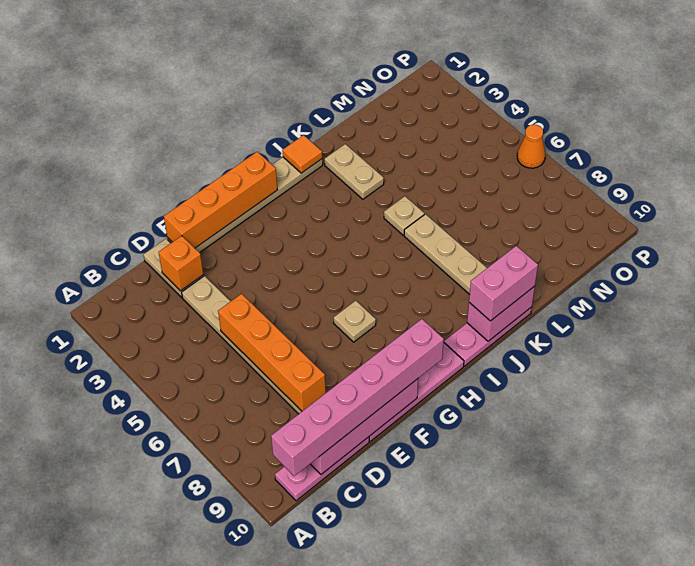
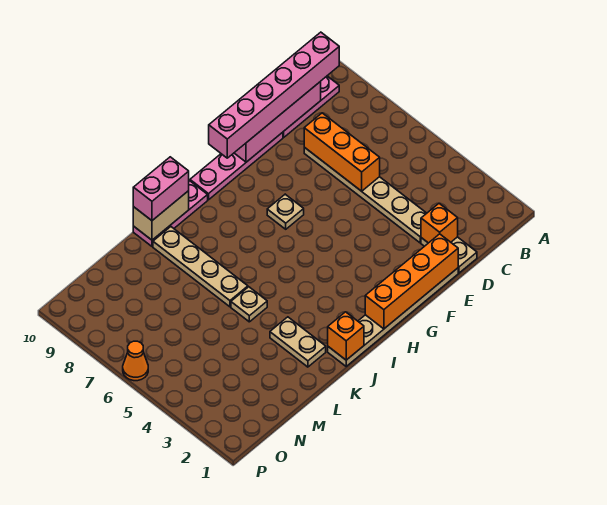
orange 1x4 brick [218,294,326,411] -> orange 1x3 brick [304,113,380,191]
orange 1x1 tile [282,135,322,173] -> orange 1x1 brick [328,312,364,360]
pink 1x2 brick [467,286,535,341] -> tan 1x2 brick [133,191,189,240]

